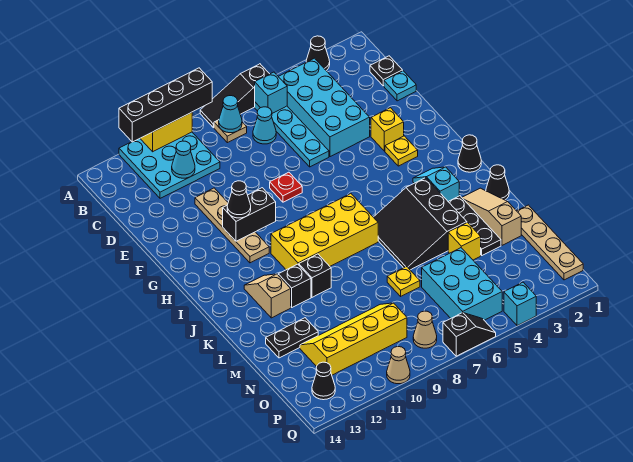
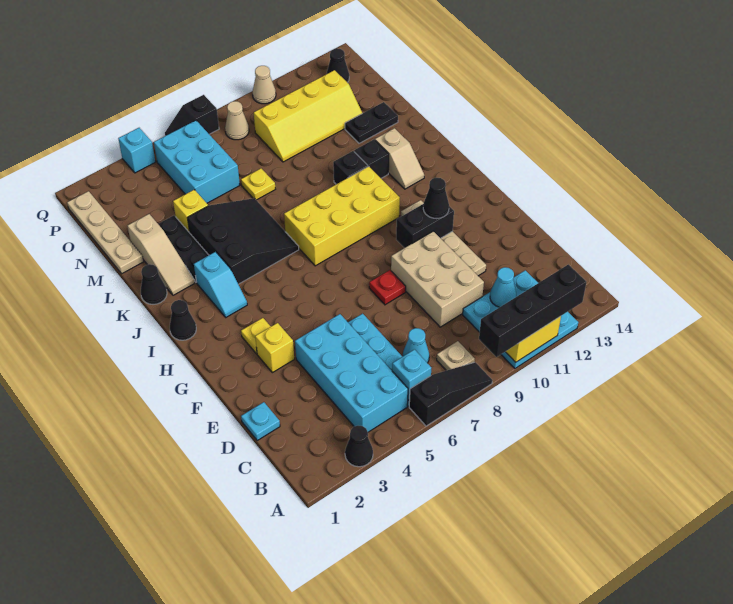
cyan 1x1 cone [219,96,242,133] -> none
black 1x1 plate [370,56,403,86] -> none
none -> tan 2x3 brick [391,231,484,327]

